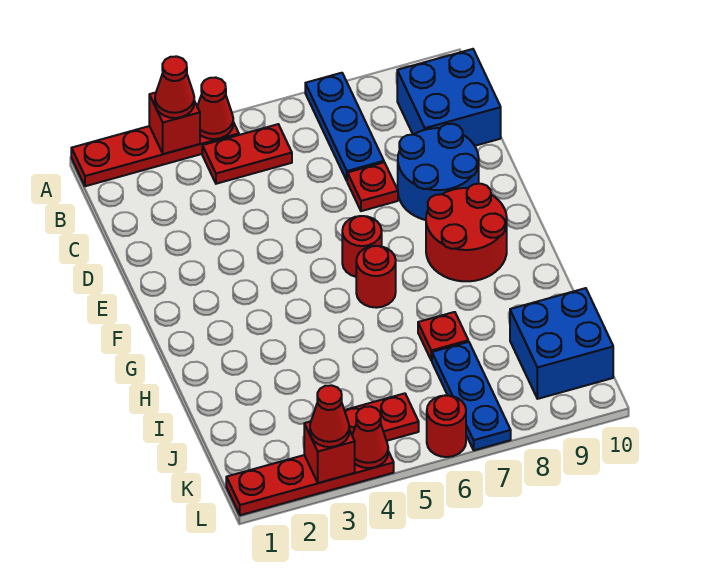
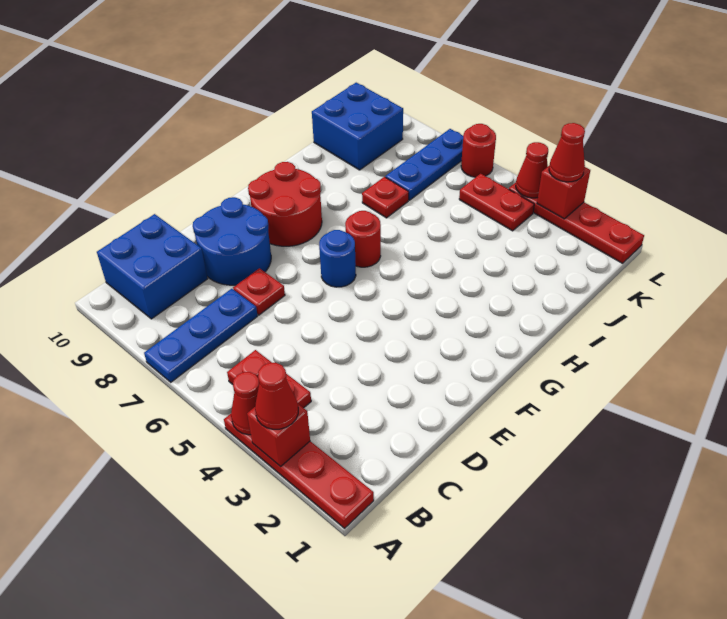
red 1x1 round brick [342,216,382,277] -> blue 1x1 round brick [319,230,356,287]

